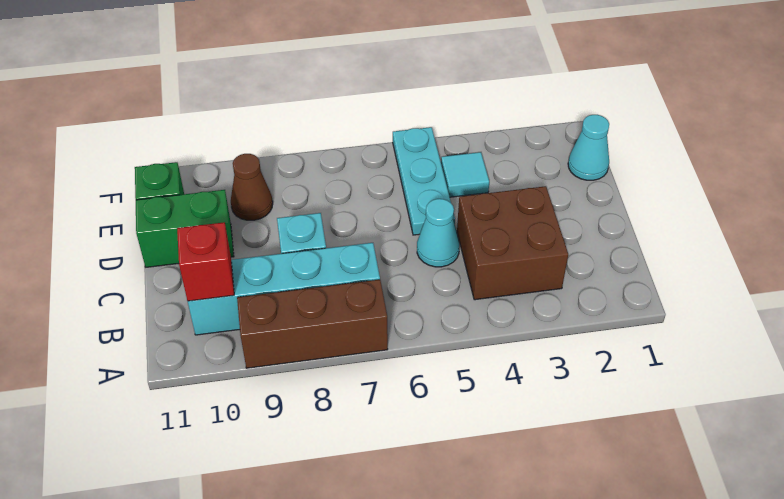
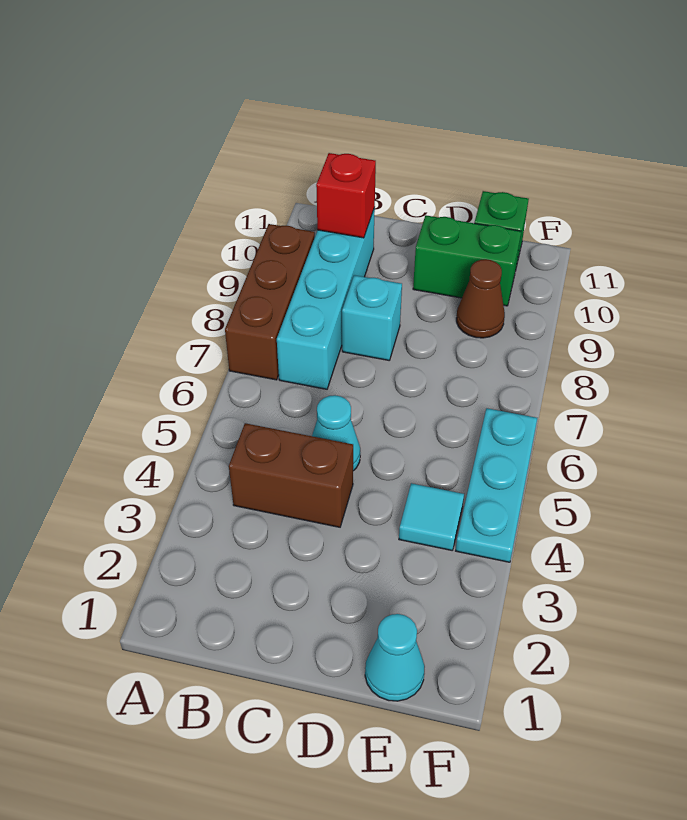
brown 2x2 brick [457,186,568,300] -> brown 1x2 brick [229,423,353,527]
cyan 1x3 plate [393,127,455,235] -> cyan 1x3 plate turned to [456,408,537,562]
green 1x2 brick [136,190,234,267] -> green 1x2 brick turned to [413,215,521,306]

